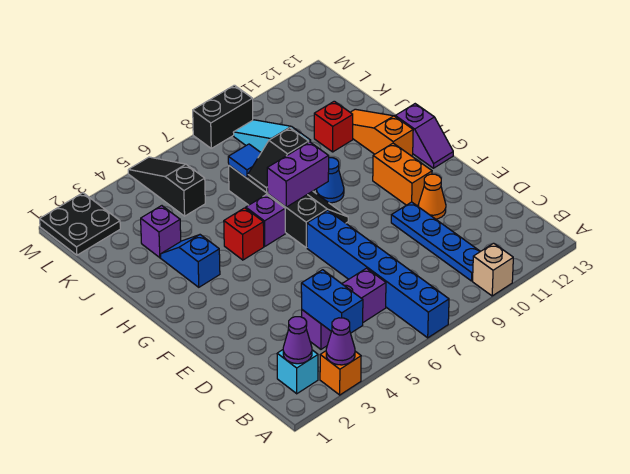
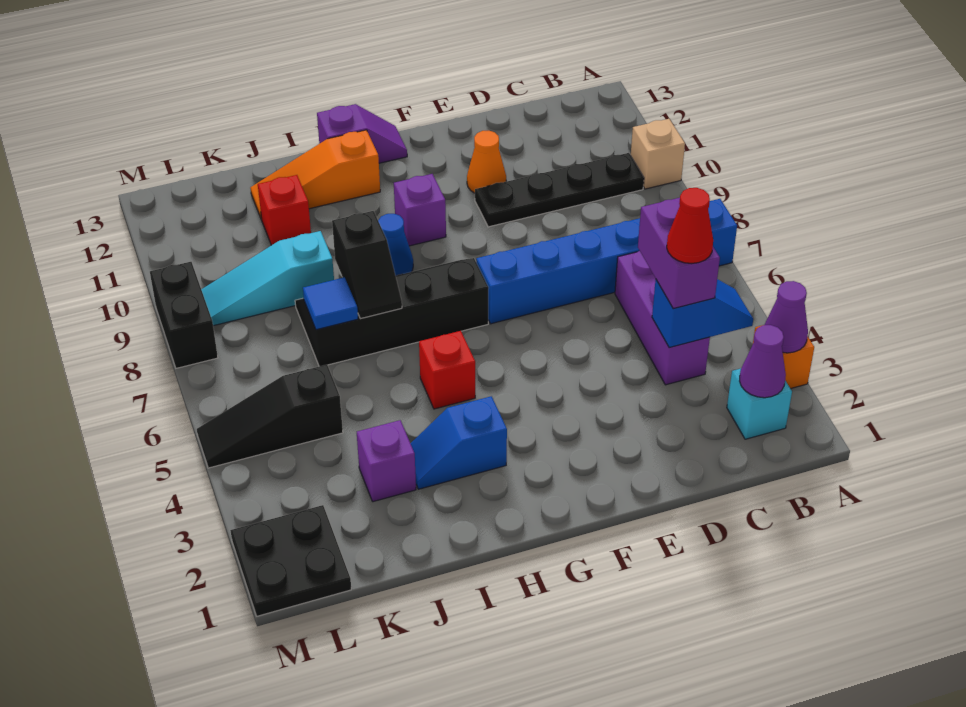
blue 1x2 brick [301,270,363,333] -> blue 1x2 slope [652,279,753,348]
blue 1x4 plate [391,202,480,281] -> black 1x4 plate [475,153,644,227]
none -> red 1x1 cone [667,188,713,263]
orange 1x2 brick [373,143,432,205] -> none
purple 1x1 brick [246,195,285,246] -> purple 1x1 brick moved to [394,174,446,246]
purple 1x2 brick [267,142,329,207] -> purple 1x2 brick moved to [638,198,720,309]

